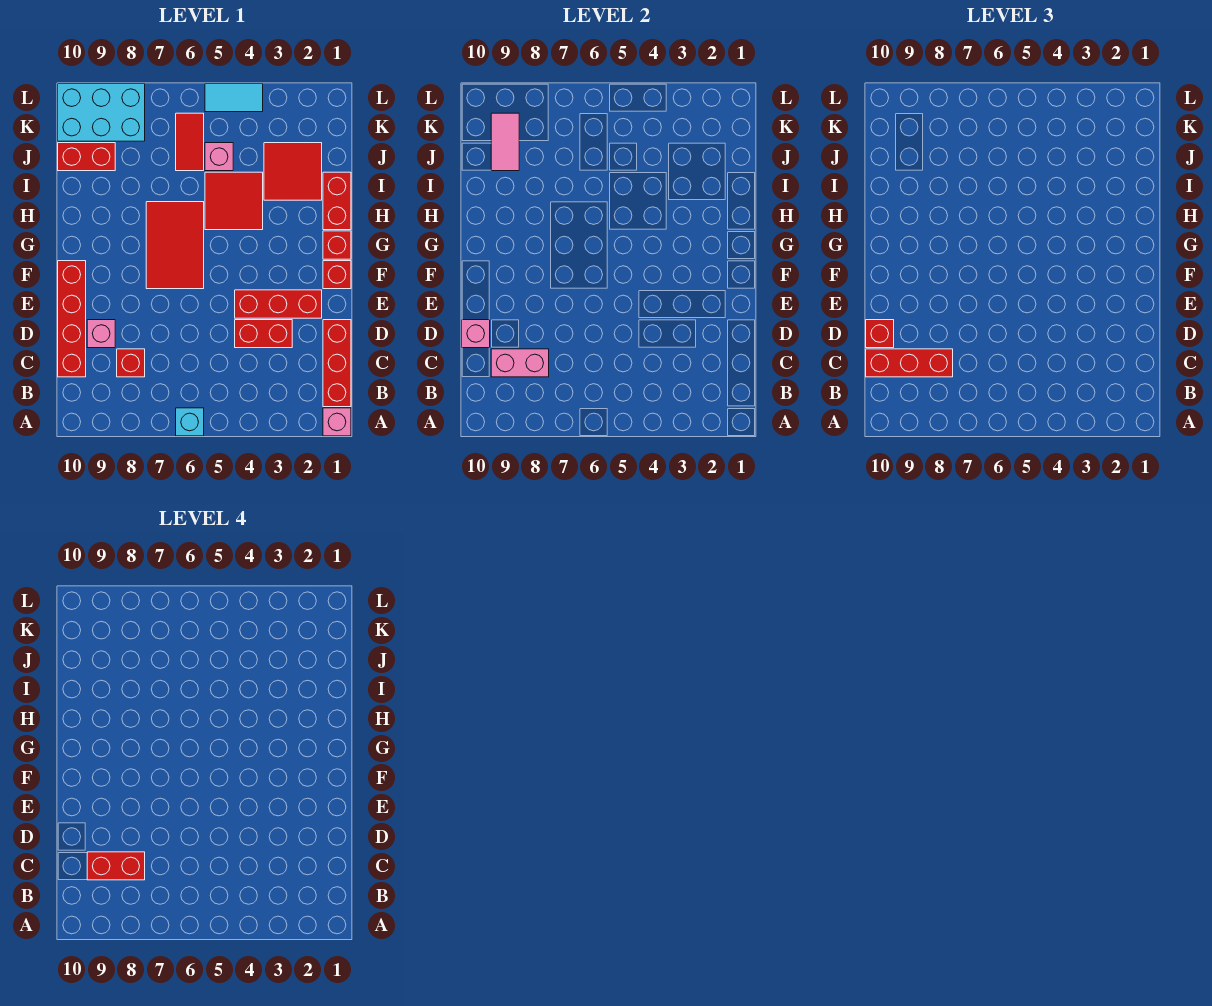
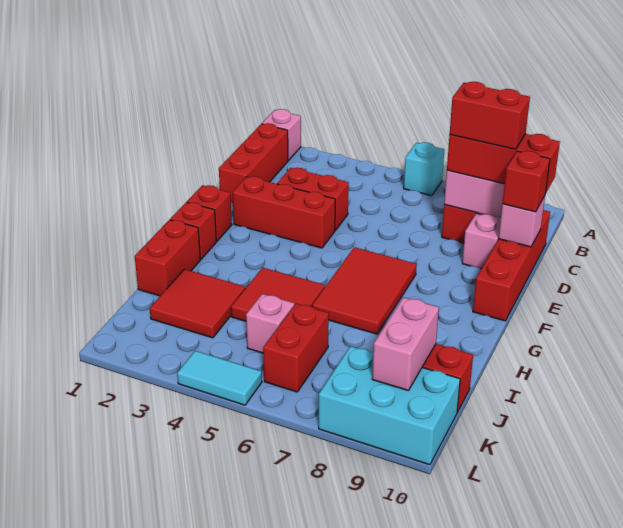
red 1x2 tile [176,113,204,171] -> red 1x2 brick [263,304,329,392]
pink 1x2 tile [491,113,519,171] -> pink 1x2 brick [372,297,439,391]

